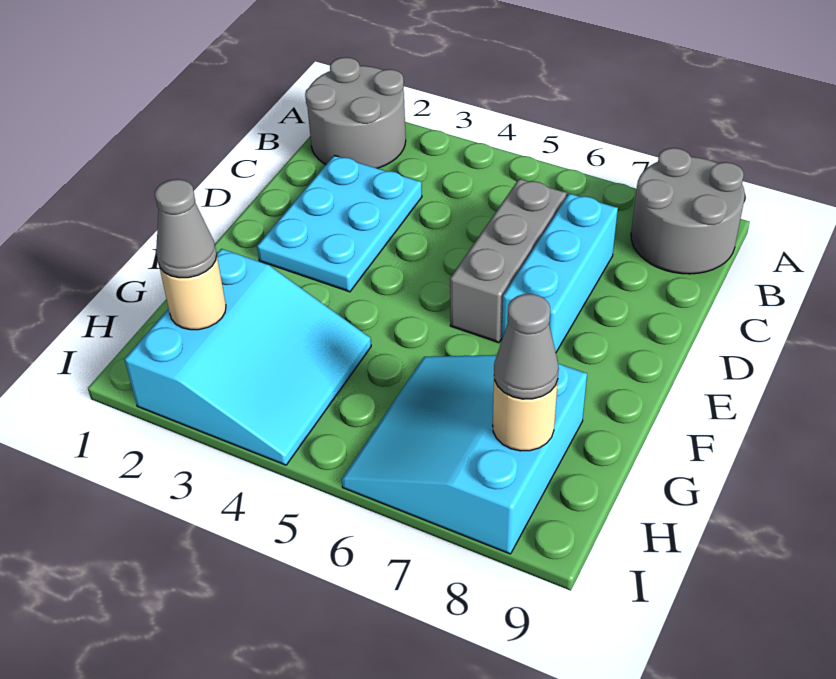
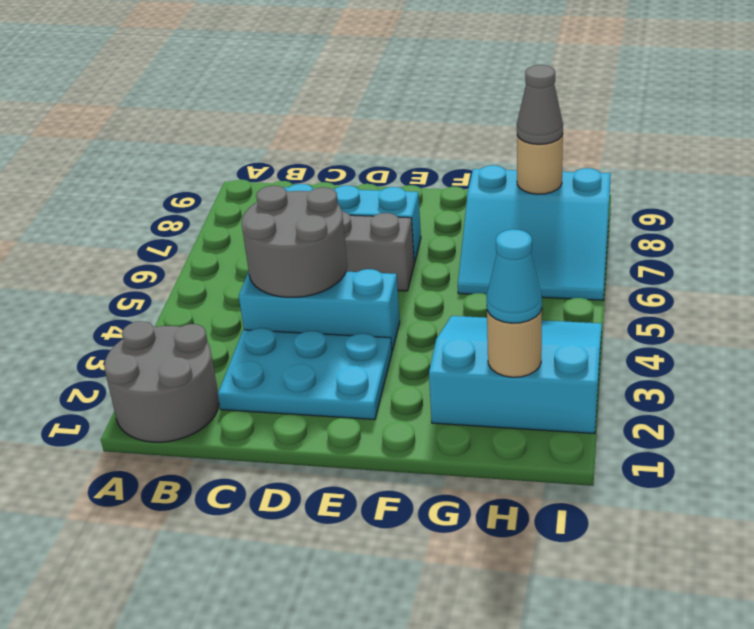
grey 2x2 round brick [631,148,745,274] -> grey 2x2 round brick moved to [242,186,347,297]
none -> cyan 1x3 brick [239,269,400,351]
grey 1x1 cone [155,179,217,278] -> cyan 1x1 cone [487,229,542,323]

